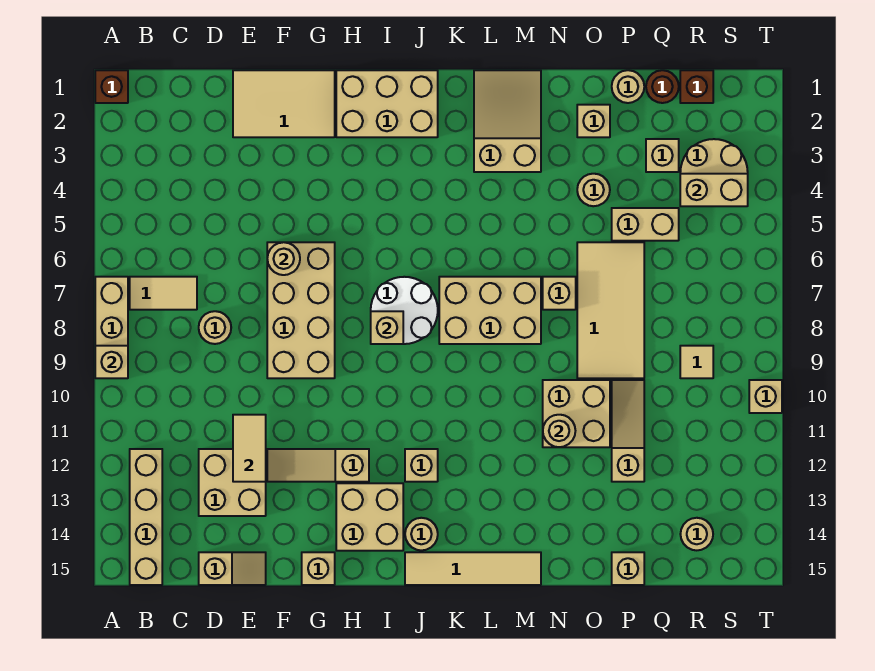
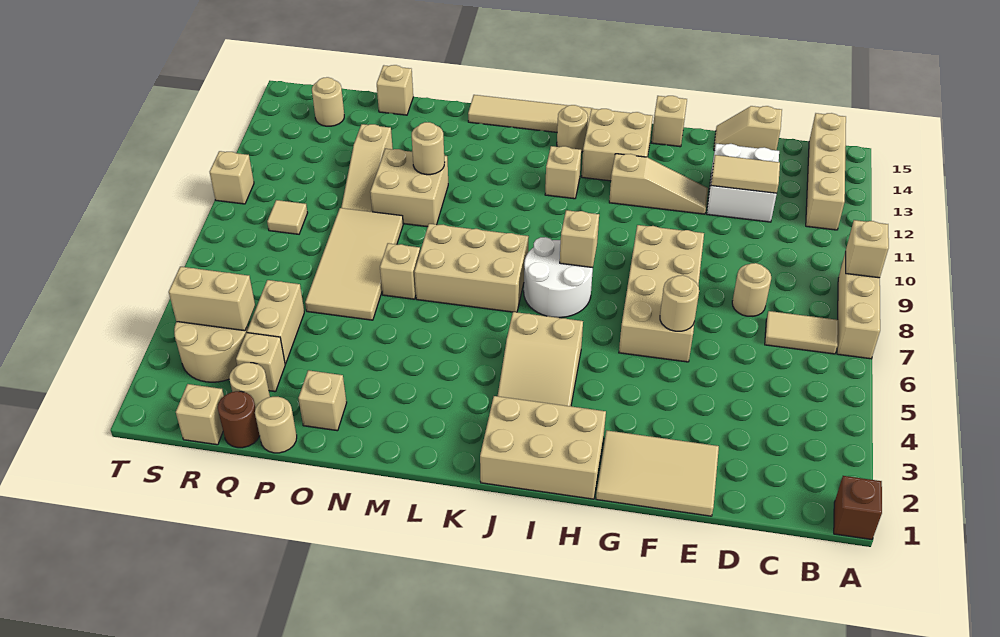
tan 2x2 brick [199,449,266,516] -> white 2x2 brick [707,144,779,222]
tan 1x2 tile [233,415,266,482] -> tan 1x2 tile turned to [711,155,780,193]
tan 2x3 slope [474,70,541,172] -> tan 2x3 slope moved to [498,312,583,406]
tan 1x1 round brick [577,174,610,206] -> tan 1x1 round brick moved to [229,363,270,408]
tan 1x2 brick [612,208,679,241] -> tan 1x2 brick turned to [247,280,304,364]
brown 1x1 brick [680,70,713,103] -> tan 1x1 brick [176,384,224,445]

